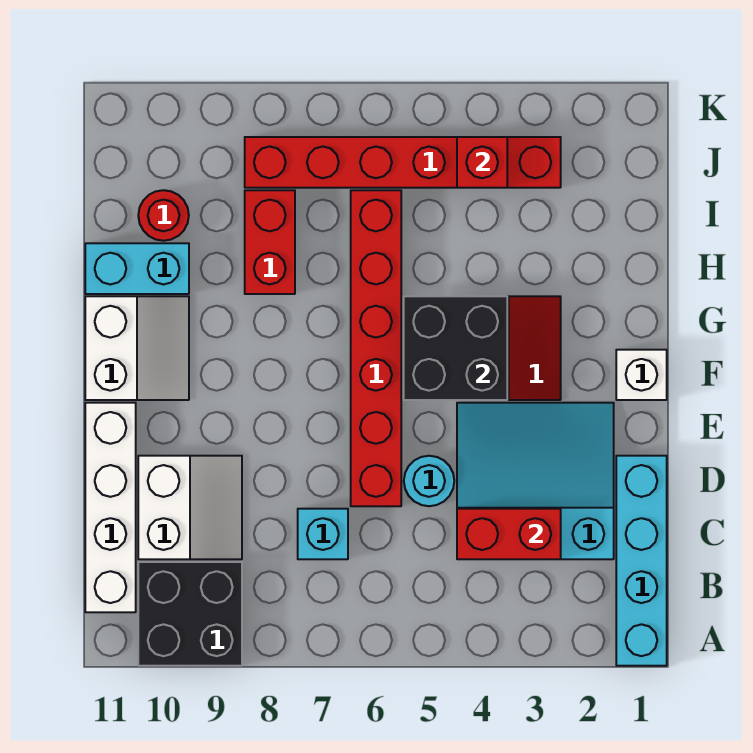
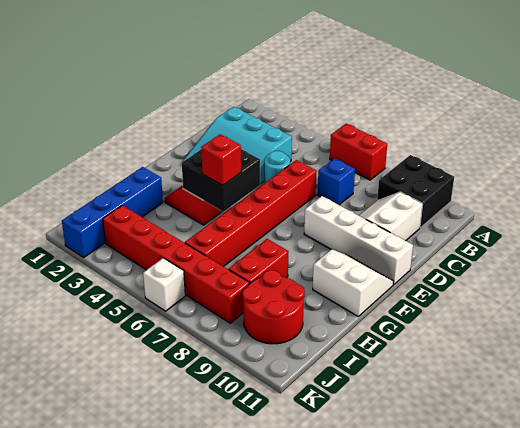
cyan 1x4 brick [616,456,667,666] -> none
white 1x4 brick [85,403,136,612] -> white 1x4 brick turned to [304,196,413,285]
red 1x2 brick [457,509,561,559] -> red 1x2 brick moved to [330,123,387,180]
cyan 1x1 brick [298,509,348,559] -> blue 1x1 brick [317,158,355,205]
white 1x1 brick [616,350,667,400] -> white 1x1 brick moved to [143,258,185,311]
white 2x2 slope [85,296,189,400] -> white 2x2 slope turned to [313,249,394,316]
none -> blue 1x4 brick [62,167,163,257]
cyan 1x2 brick [85,243,189,294] -> none
red 1x1 round brick [138,190,189,241] -> red 2x2 round brick [243,270,305,344]
red 1x1 brick [457,137,507,188] -> red 1x1 brick moved to [201,134,241,185]

